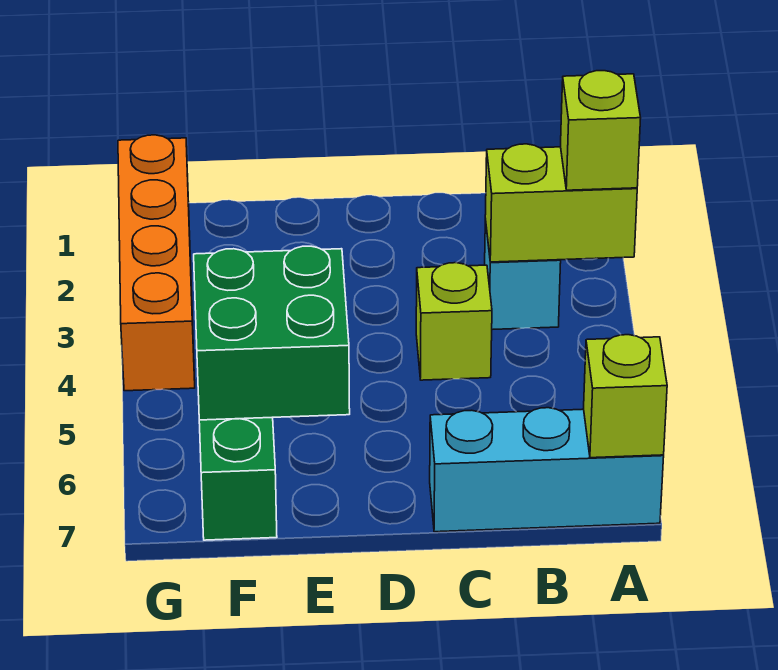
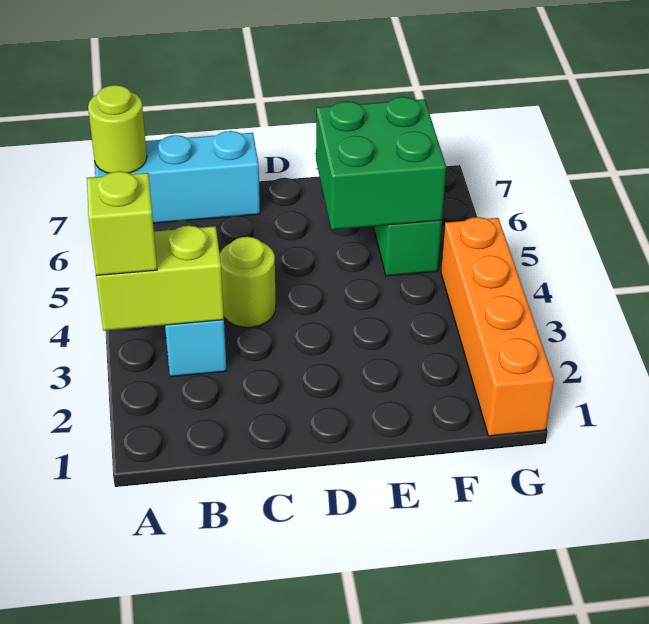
lime 1x1 brick [584,335,667,458] -> lime 1x1 round brick [88,85,147,173]
lime 1x1 brick [416,263,492,380] -> lime 1x1 round brick [220,237,276,327]

